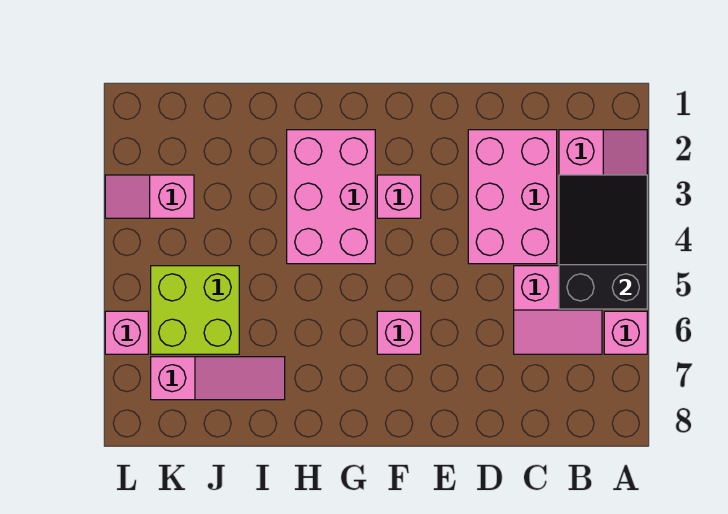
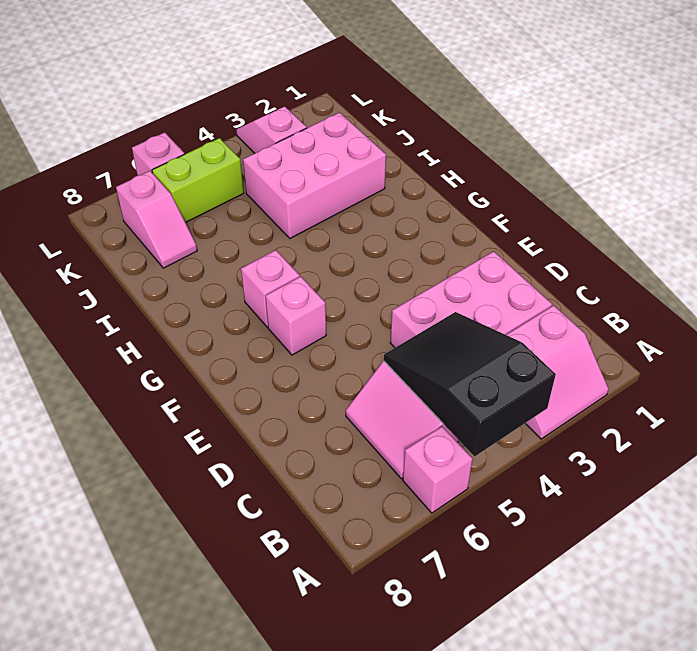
black 2x3 slope [559,175,647,309] -> black 2x3 slope turned to [384,312,556,456]
pink 1x1 brick [377,175,421,218] -> pink 1x1 brick moved to [241,250,300,327]
pink 2x3 brick [287,130,375,264] -> pink 2x3 brick moved to [243,113,386,238]
pink 1x3 slope [151,357,285,400] -> pink 1x2 slope [116,171,197,268]
lime 2x2 brick [151,266,239,354] -> lime 1x2 brick [152,138,244,222]

